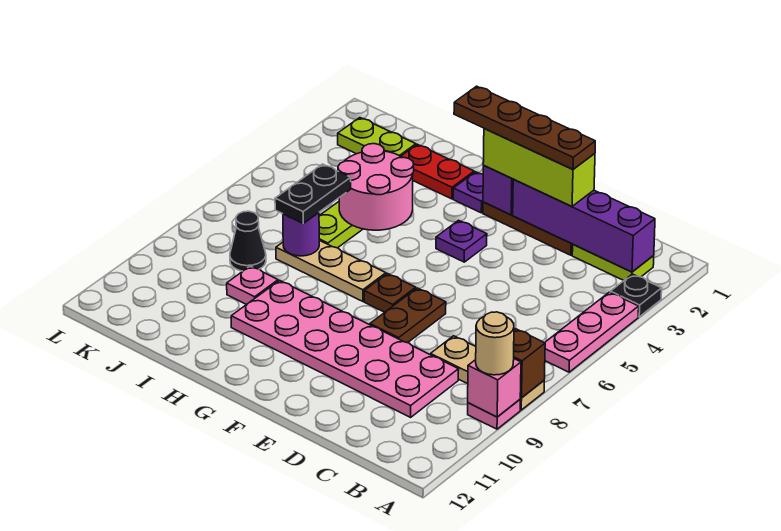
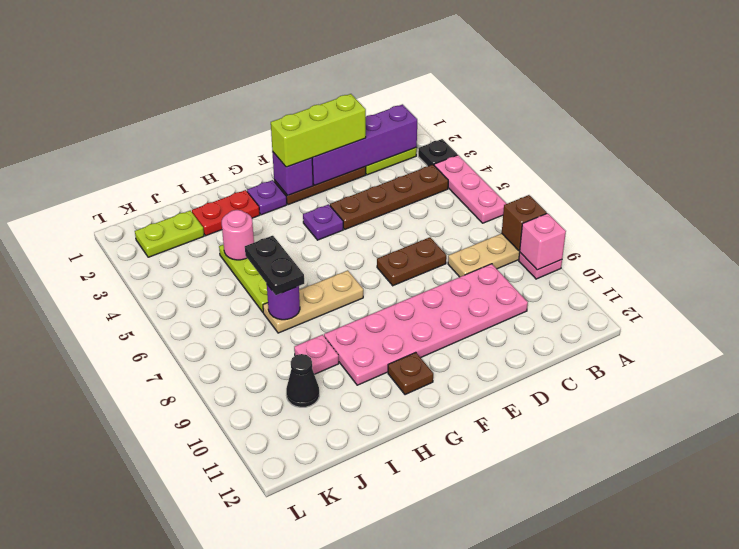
tan 1x1 round brick [476,312,514,375] -> none
brown 1x4 plate [454,86,595,169] -> brown 1x4 plate moved to [330,165,448,229]
brown 1x2 plate [370,288,446,343] -> brown 1x2 plate turned to [377,237,446,286]
brown 1x1 plate [364,274,416,312] -> brown 1x1 plate moved to [388,352,433,395]
pink 2x2 round brick [338,144,414,230] -> pink 1x1 round brick [222,210,254,260]
black 1x1 cone [230,211,266,271] -> black 1x1 cone moved to [286,354,319,407]

